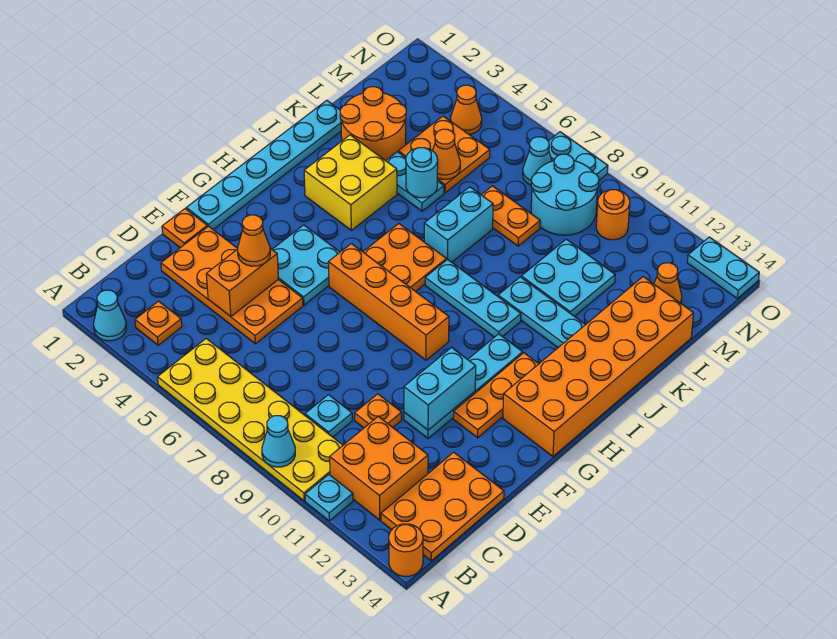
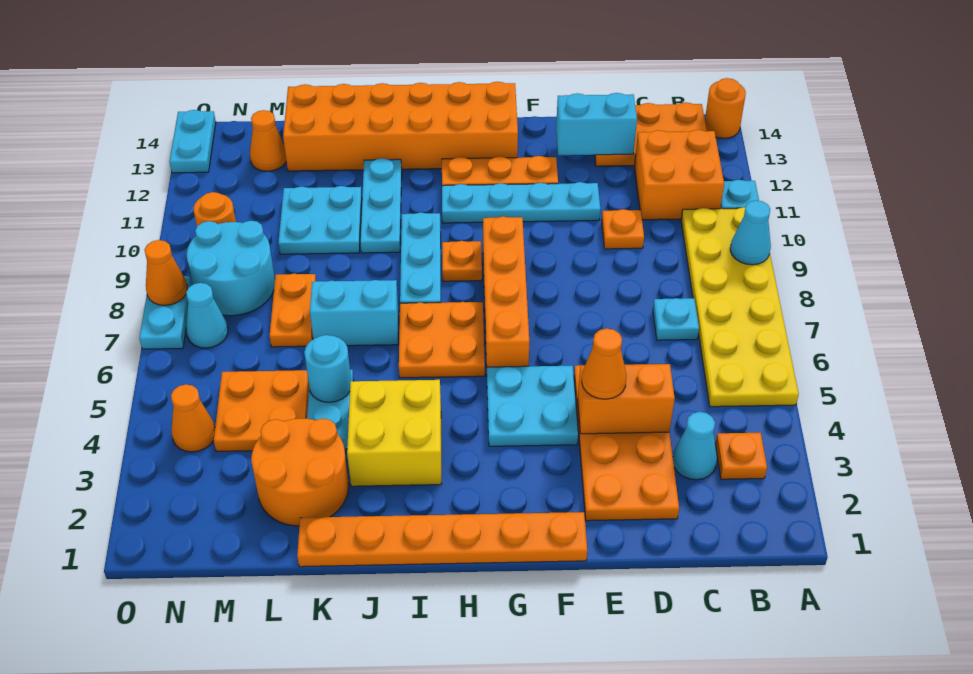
cyan 1x1 cone [94,290,126,341] -> cyan 1x1 cone moved to [673,412,717,480]
cyan 1x1 plate [305,395,352,437] -> cyan 1x1 plate moved to [653,298,699,340]
orange 1x1 plate [162,209,207,248] -> orange 1x1 plate moved to [442,241,482,281]
cyan 1x2 brick [404,348,476,430] -> cyan 1x2 brick moved to [556,93,637,155]
cyan 1x6 plate [186,100,341,229] -> orange 1x6 plate [297,512,587,567]
orange 1x1 cone [433,129,460,179] -> orange 1x1 cone moved to [145,240,187,305]

